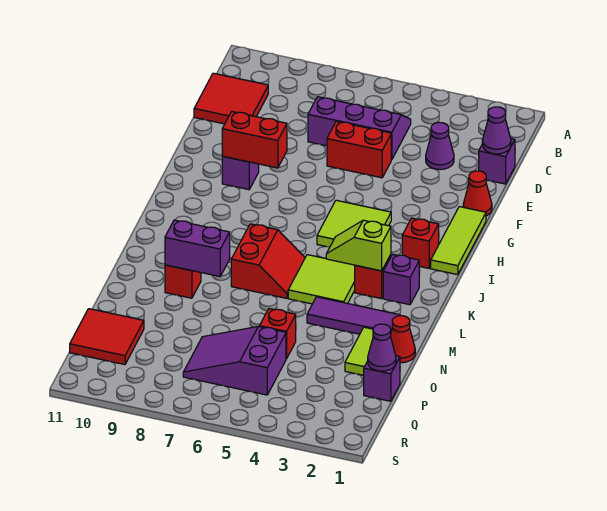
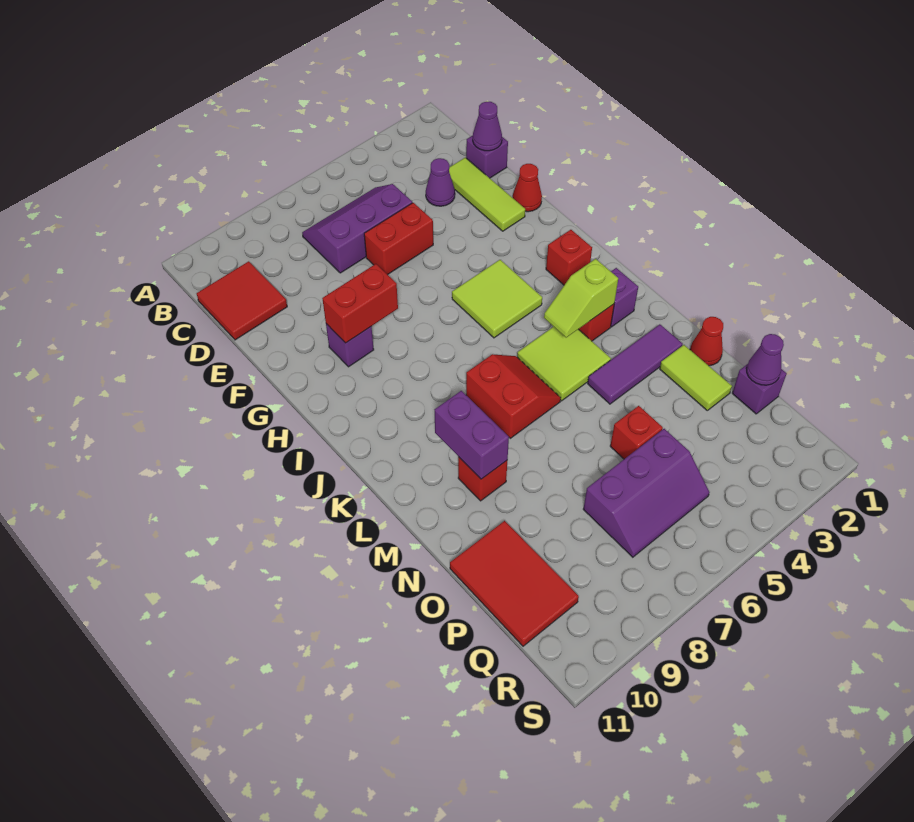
lime 1x3 tile [431,207,486,275] -> lime 1x3 tile moved to [449,158,525,231]
purple 1x2 brick [165,220,230,276] -> purple 1x2 brick turned to [435,391,509,479]
purple 2x3 slope [183,326,286,395] -> purple 2x3 slope turned to [583,429,709,557]
red 2x2 tile [70,309,144,365] -> red 2x3 tile [450,521,579,646]

